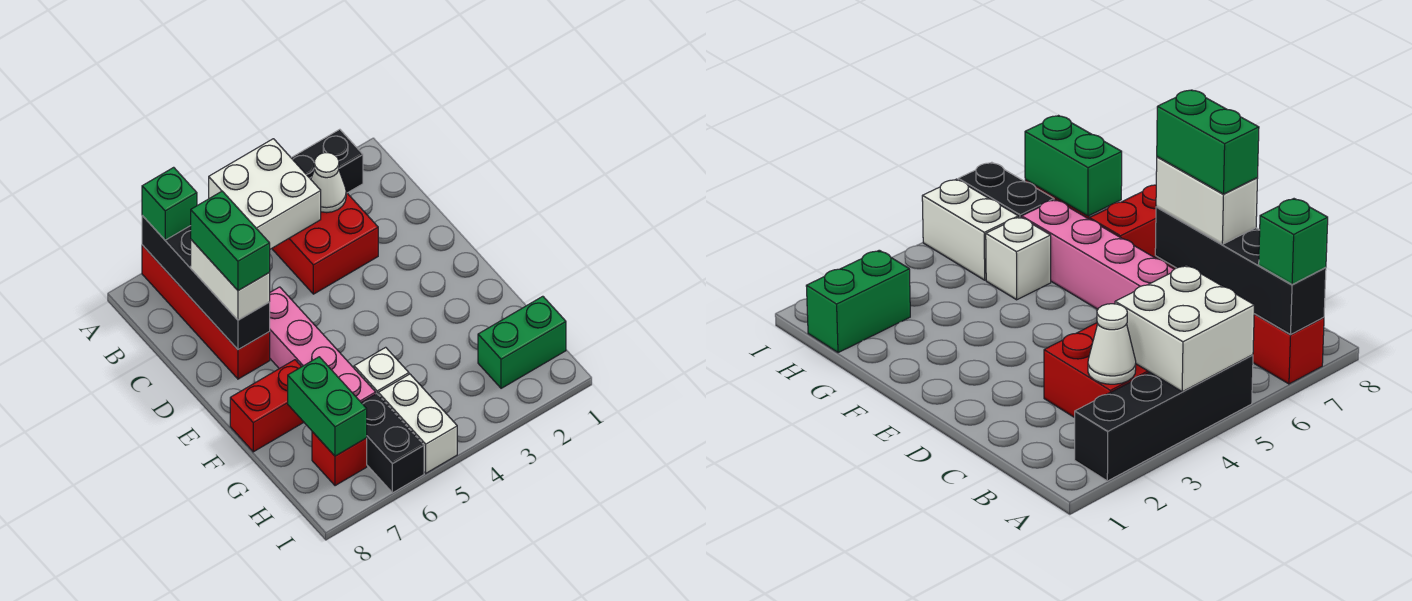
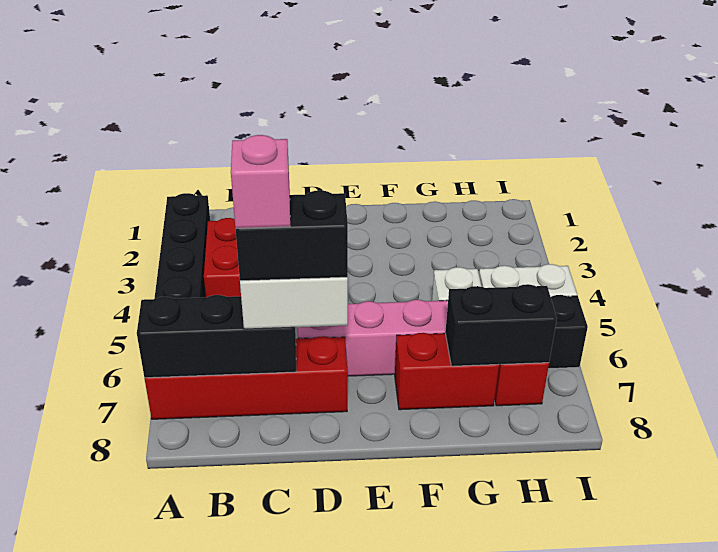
white 2x2 brick [209,139,321,249] -> none
black 1x4 brick [142,216,270,350] -> black 1x3 brick [137,295,296,378]
green 1x1 brick [142,167,197,240] -> none
white 1x1 cone [311,153,346,213] -> none
green 1x2 brick [191,191,270,291] -> black 1x2 brick [236,190,348,281]
none -> pink 1x1 brick [231,135,290,228]
red 1x2 brick [230,360,304,452] -> red 1x2 brick turned to [395,333,499,410]
green 1x2 brick [288,357,367,456] -> black 1x2 brick [445,284,557,366]
green 1x2 brick [478,296,566,388] -> none

